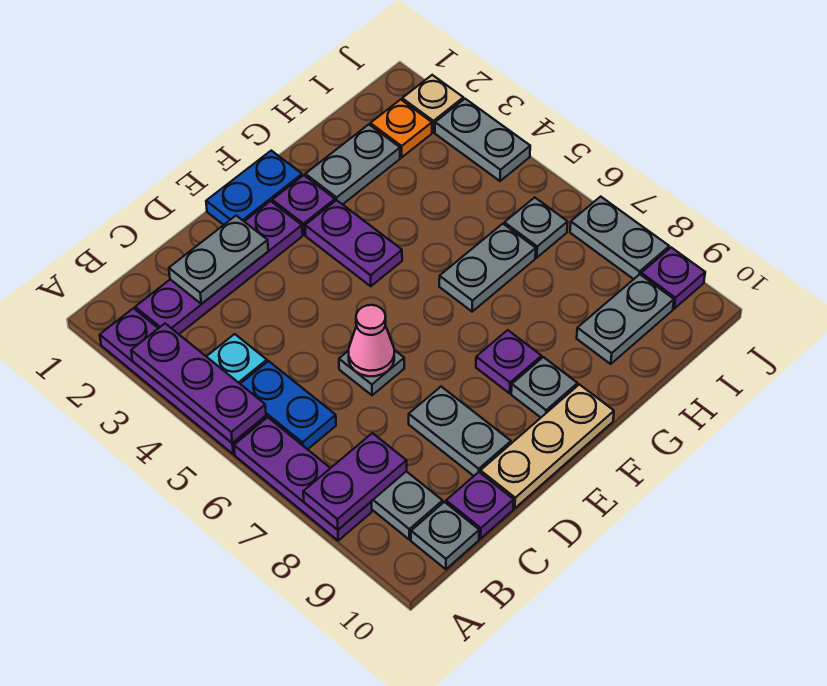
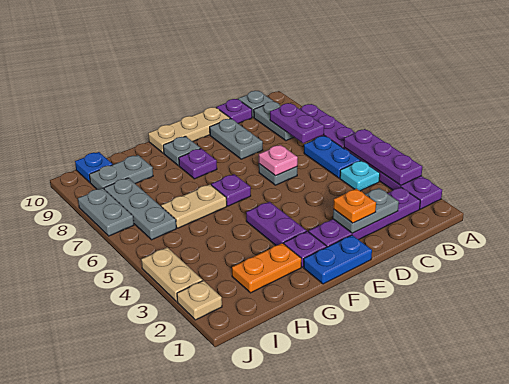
purple 1x2 plate [303,433,407,530] -> purple 1x2 plate turned to [270,103,324,143]
pink 1x1 cone [349,305,394,376] -> pink 1x1 plate [259,145,298,176]
grey 1x2 plate [305,124,400,204] -> orange 1x2 plate [232,243,301,293]
grey 1x2 plate [439,224,536,312] -> tan 1x2 plate [161,185,227,228]
orange 1x1 plate [370,99,432,157] -> orange 1x1 plate moved to [333,189,376,223]
grey 1x1 plate [504,197,568,258] -> grey 1x3 plate [104,178,176,240]
none -> blue 1x1 plate [75,152,113,182]
grey 1x2 plate [435,99,530,181] -> tan 1x2 plate [141,247,203,302]
purple 1x1 plate [641,248,705,309] -> purple 1x1 plate moved to [211,174,251,206]

